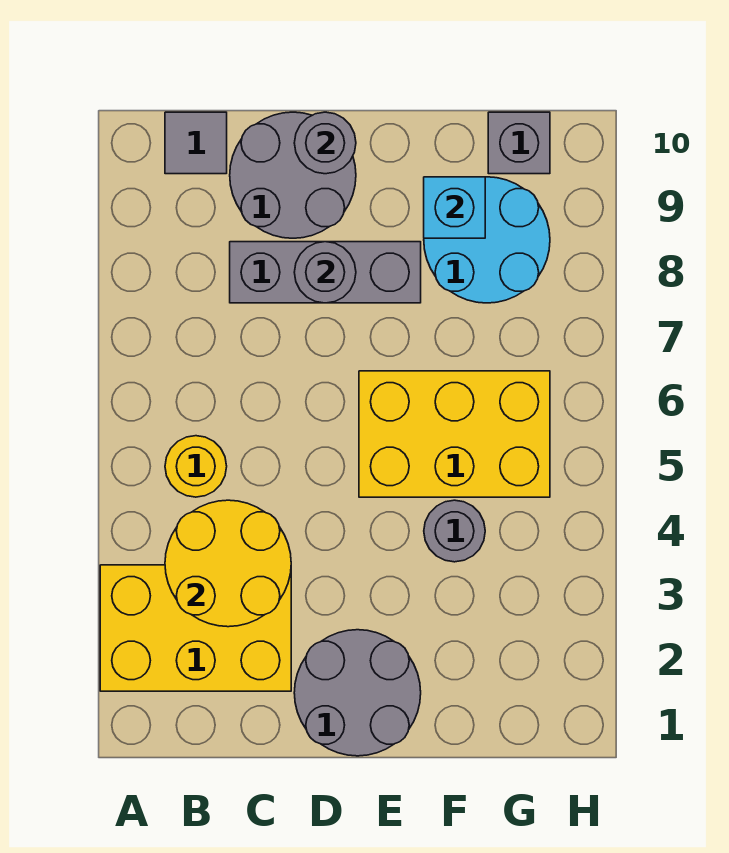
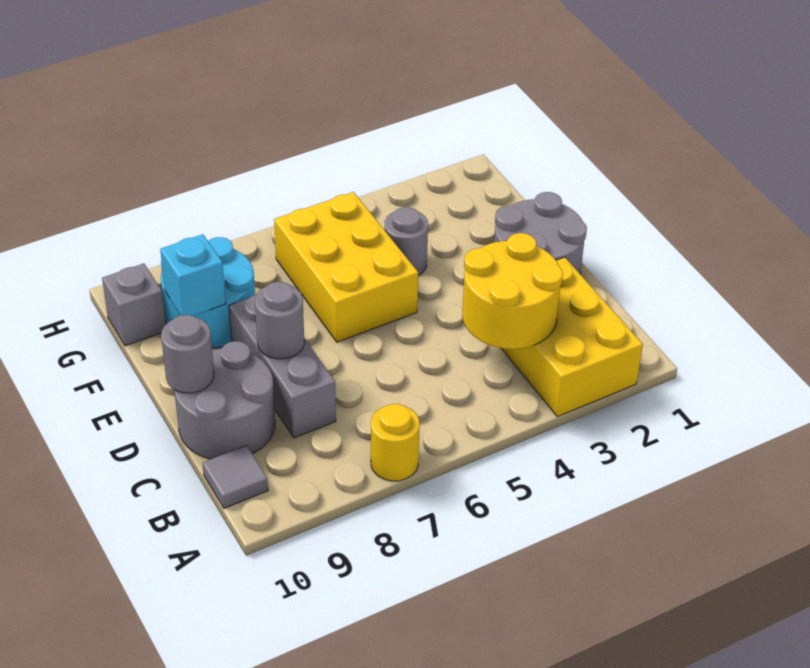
yellow 1x1 round brick [165,436,227,497] -> yellow 1x1 round brick moved to [371,404,420,481]

